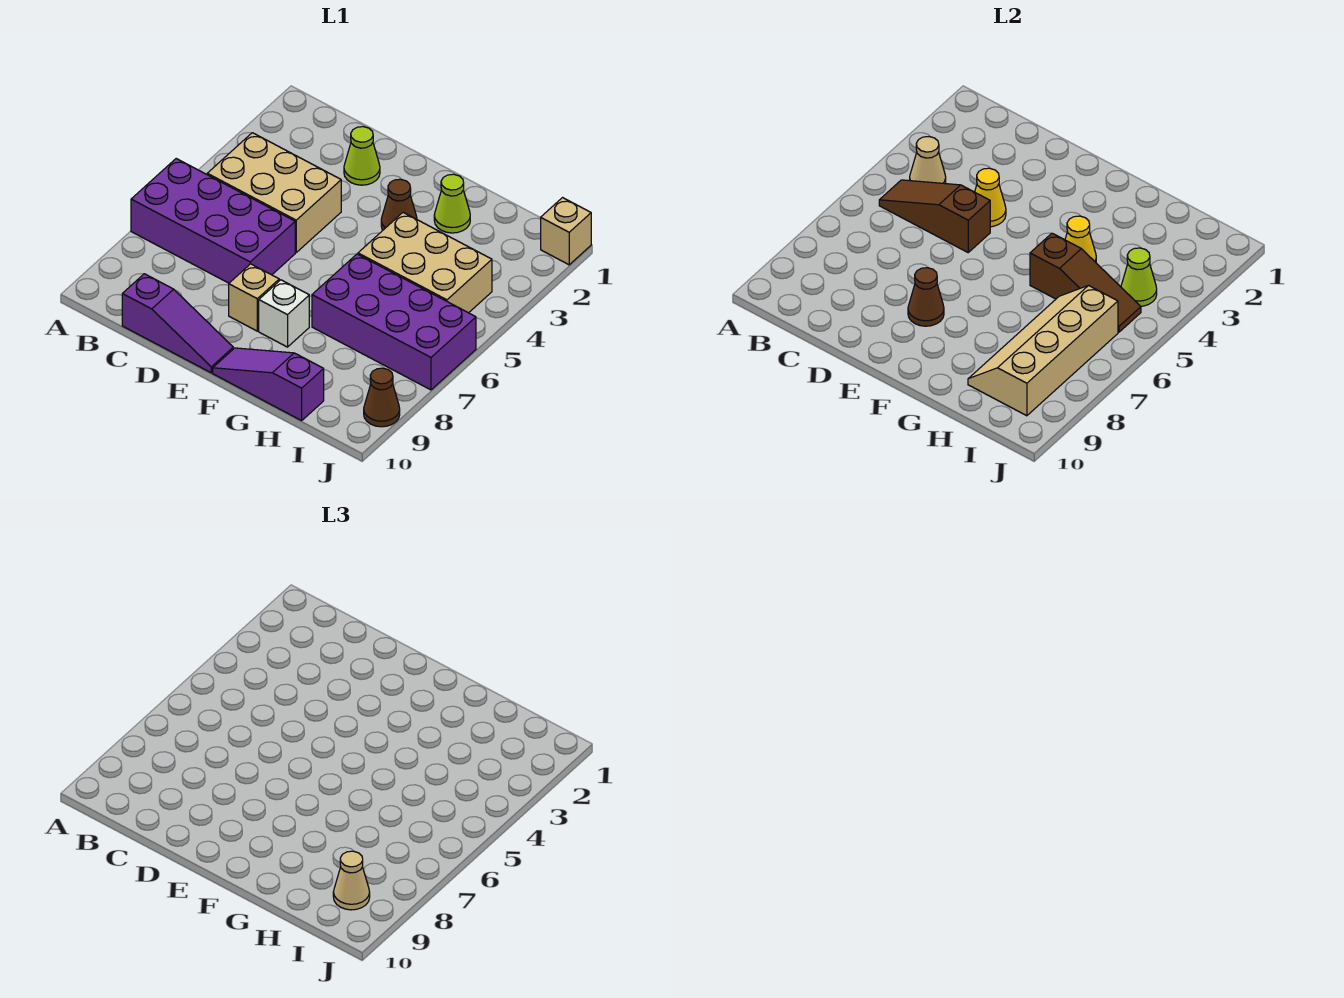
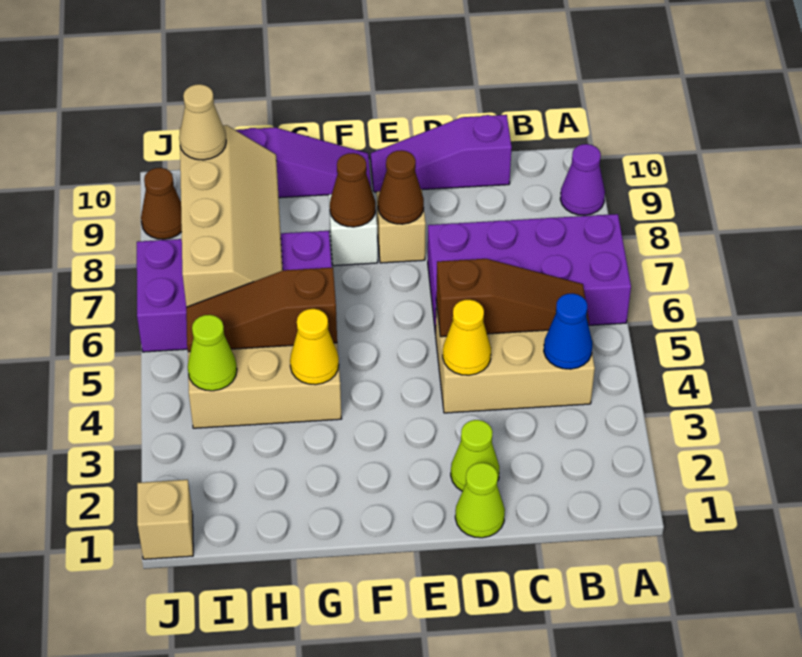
none -> purple 1x1 cone [560,144,605,215]
tan 1x1 cone [910,137,946,184] -> blue 1x1 cone [544,293,592,369]
brown 1x1 cone [381,179,417,230] -> brown 1x1 cone moved to [330,153,376,227]
lime 1x1 cone [434,174,470,233] -> lime 1x1 cone moved to [455,463,505,538]

